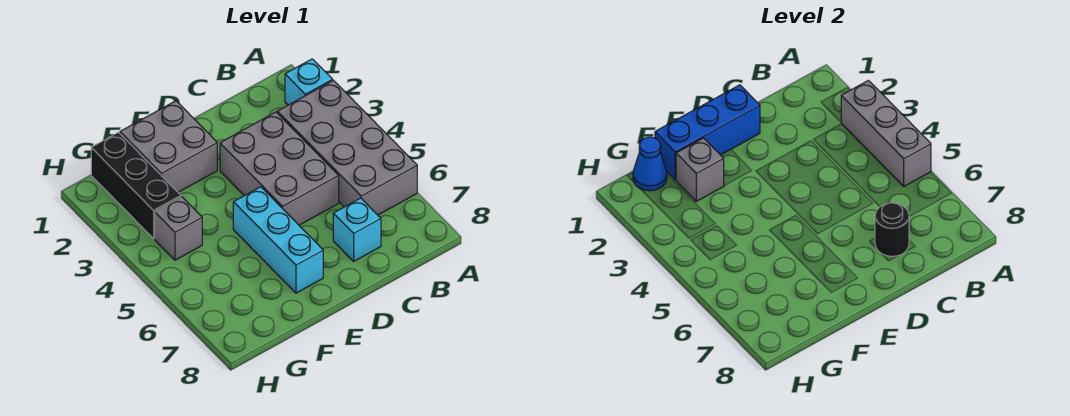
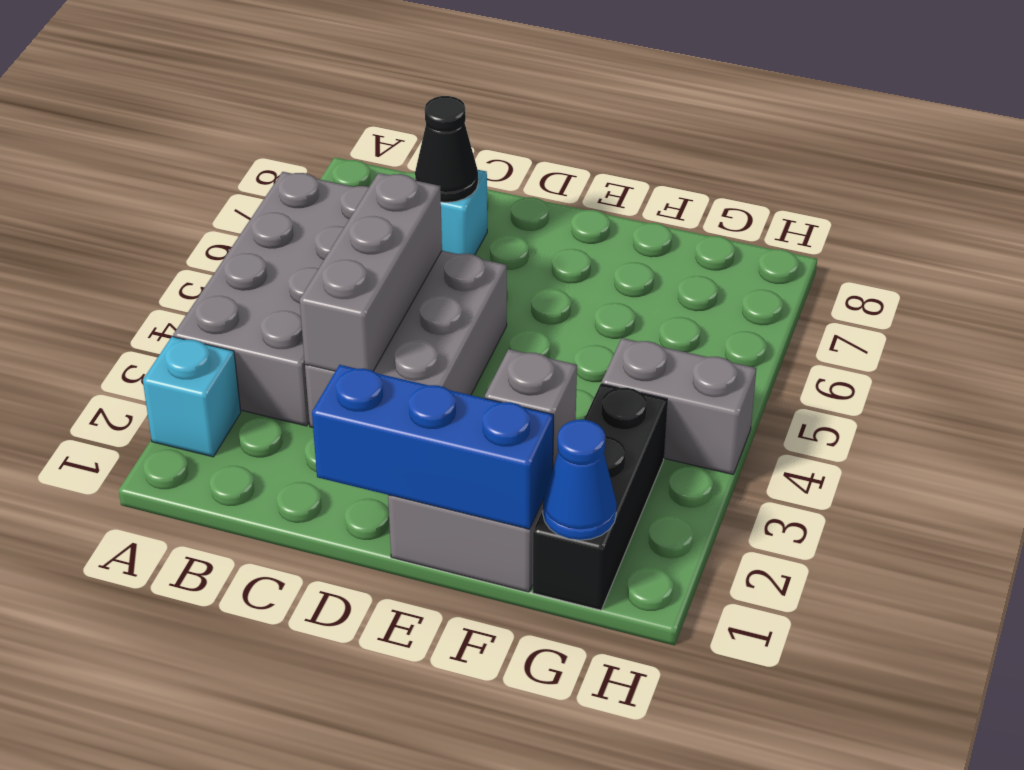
grey 1x3 brick [841,80,931,186] -> grey 1x3 brick moved to [300,173,442,371]
black 1x1 round brick [875,203,909,256] -> black 1x1 cone [415,96,478,202]
cyan 1x3 brick [233,187,323,293] -> none
grey 1x1 brick [155,197,202,260] -> grey 1x2 brick [602,338,756,474]

